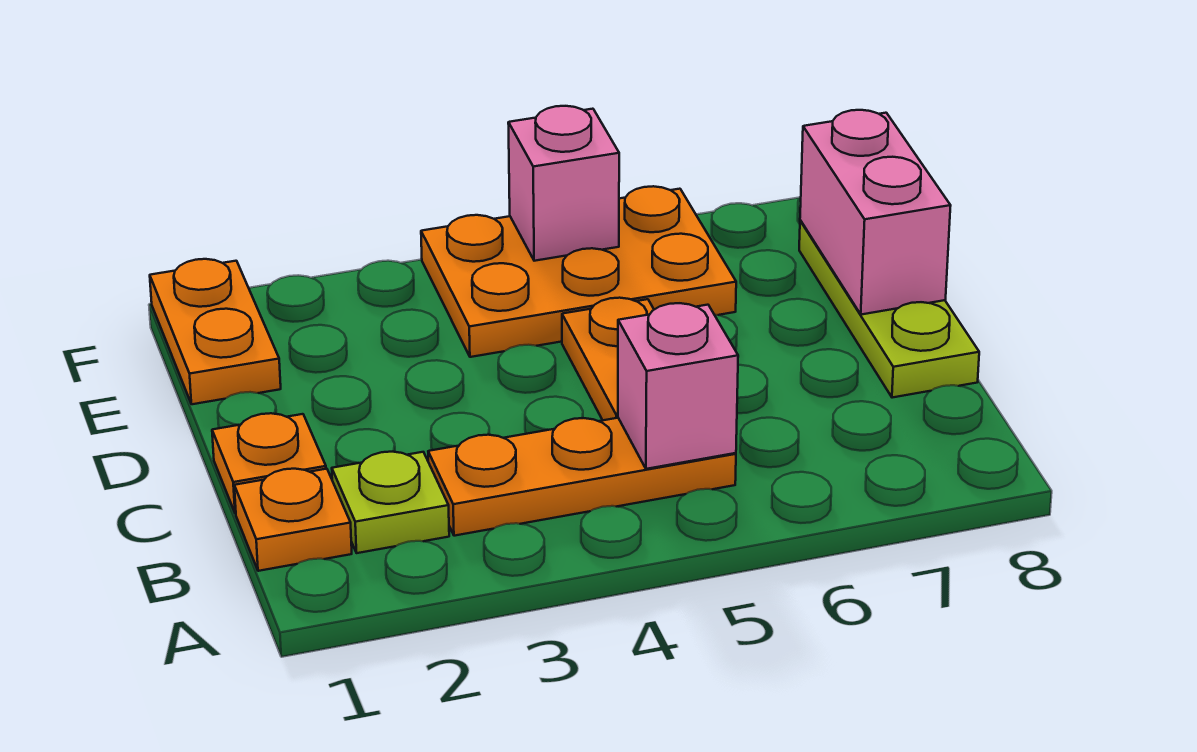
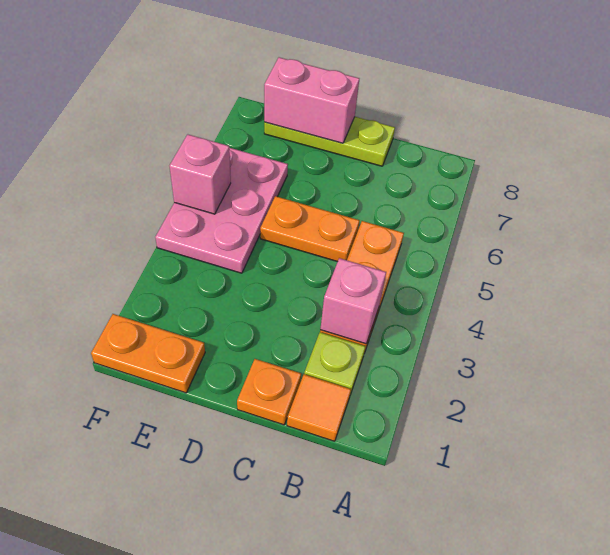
orange 1x1 plate [234,469,352,571] -> orange 1x1 tile [287,374,351,441]
pink 1x1 brick [618,303,738,469] -> pink 1x1 brick moved to [320,258,386,344]
orange 2x3 plate [421,186,736,357] -> pink 2x3 plate [155,148,288,273]

